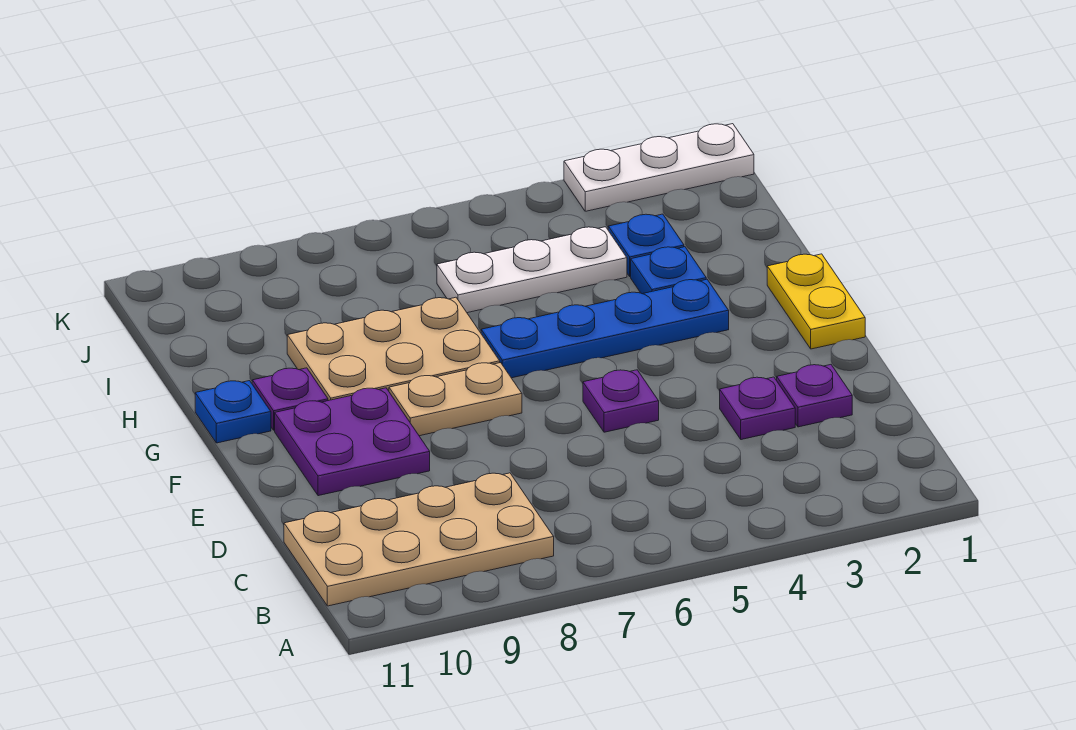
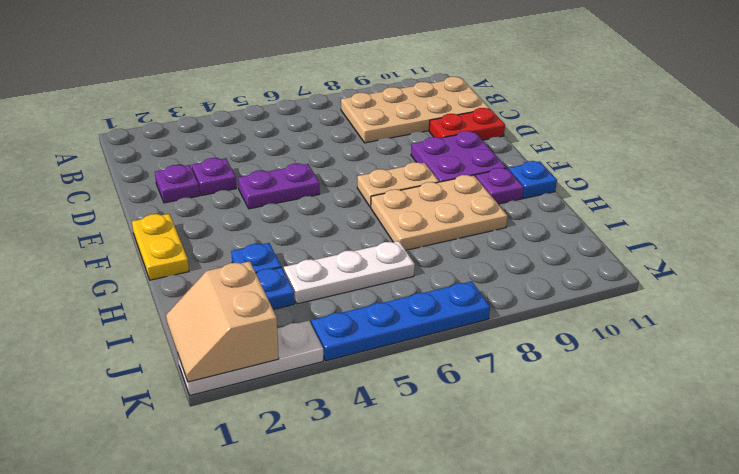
none -> red 1x2 plate [429,108,505,140]
purple 1x1 plate [583,370,659,432] -> purple 1x2 plate [238,163,320,209]
blue 1x4 plate [481,279,729,378] -> blue 1x4 plate moved to [311,281,490,361]
none -> tan 2x2 slope [166,261,279,382]

